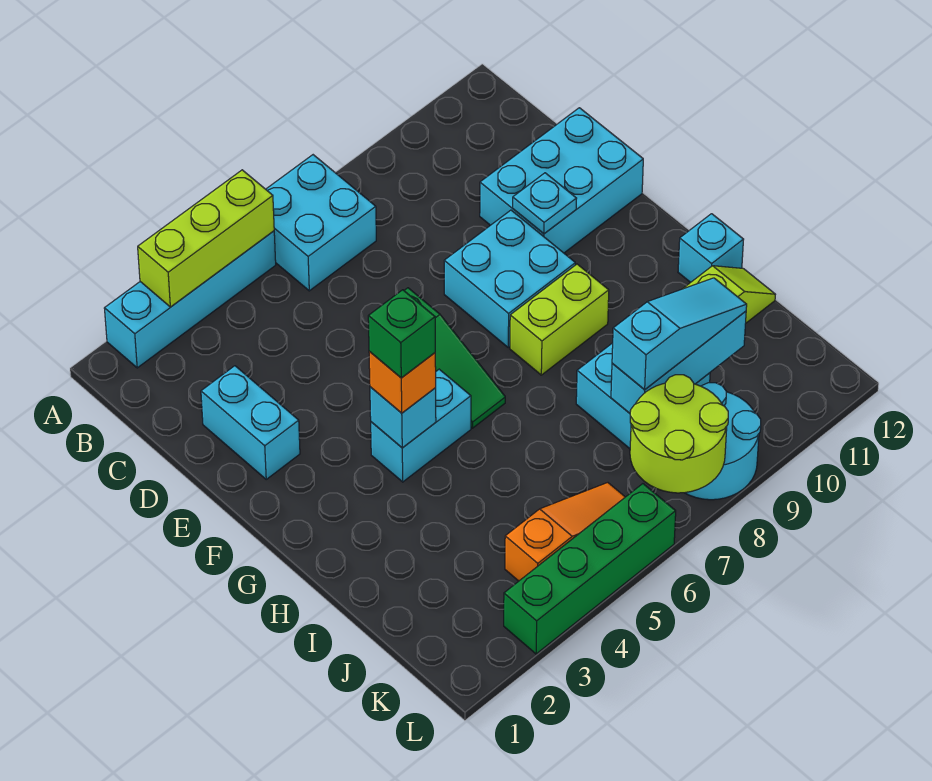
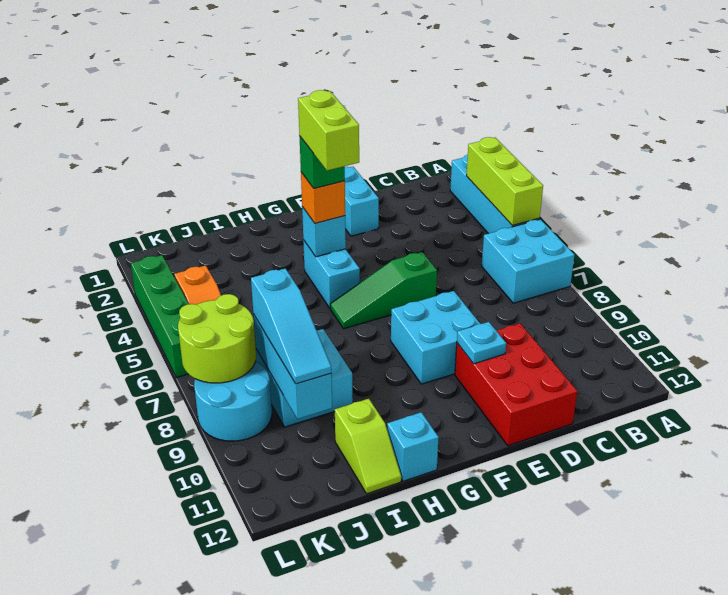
cyan 1x2 brick [201,366,300,479] -> cyan 1x2 brick turned to [345,167,379,236]
cyan 2x3 brick [480,108,643,253] -> red 2x3 brick [455,323,577,446]
lime 1x2 brick [510,264,609,375] -> lime 1x2 brick moved to [298,90,359,170]

